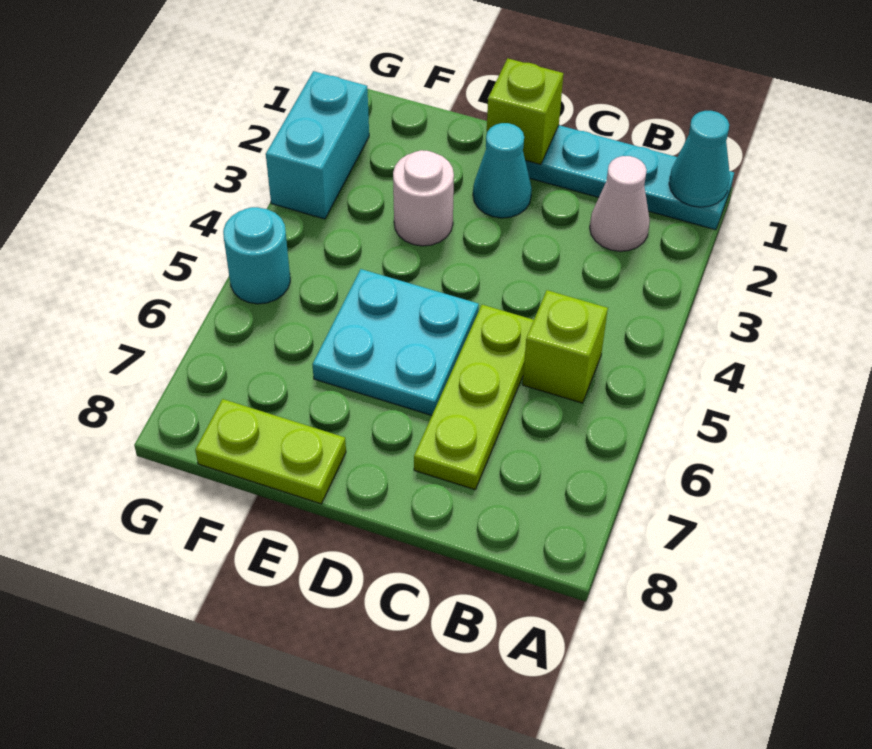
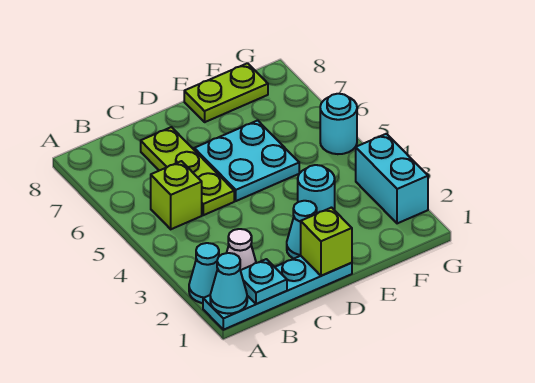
none -> cyan 1x1 cone [189,243,219,303]
none -> cyan 1x1 plate [240,259,287,304]
white 1x1 round brick [393,150,454,246] -> cyan 1x1 round brick [298,165,335,214]

